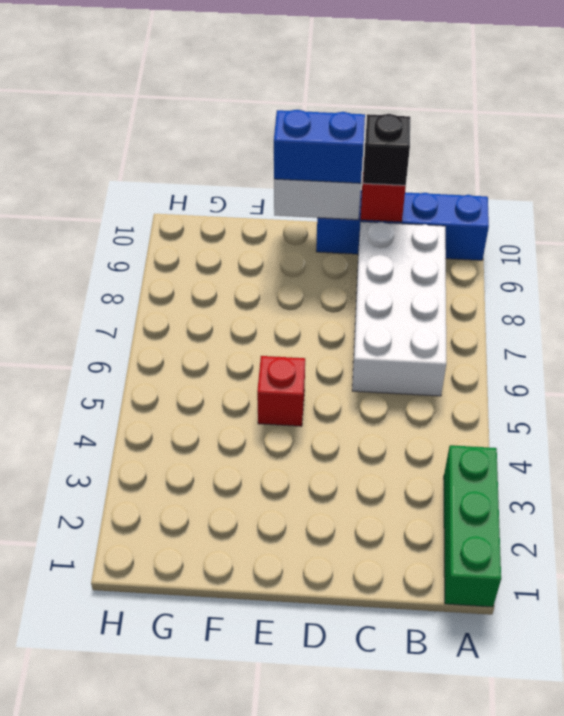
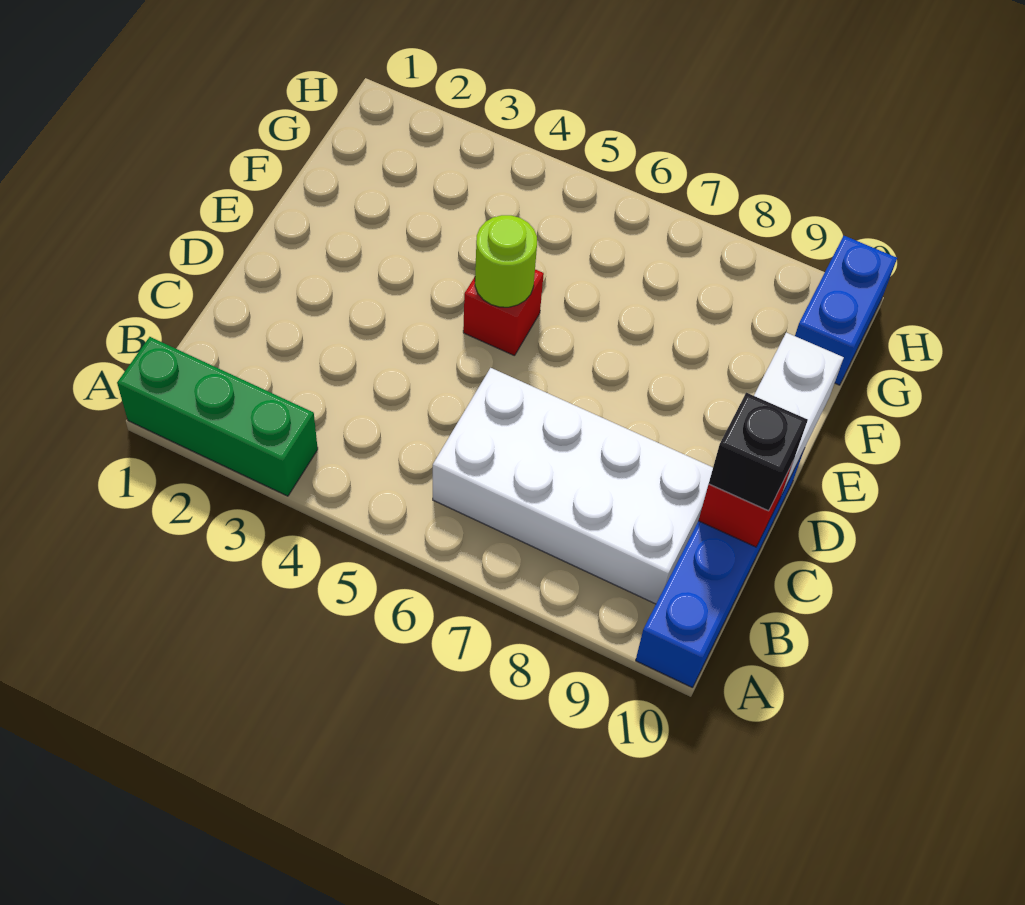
blue 1x2 brick [274,110,365,183] -> blue 1x2 brick moved to [795,236,897,385]
none -> lime 1x1 round brick [475,215,537,307]

